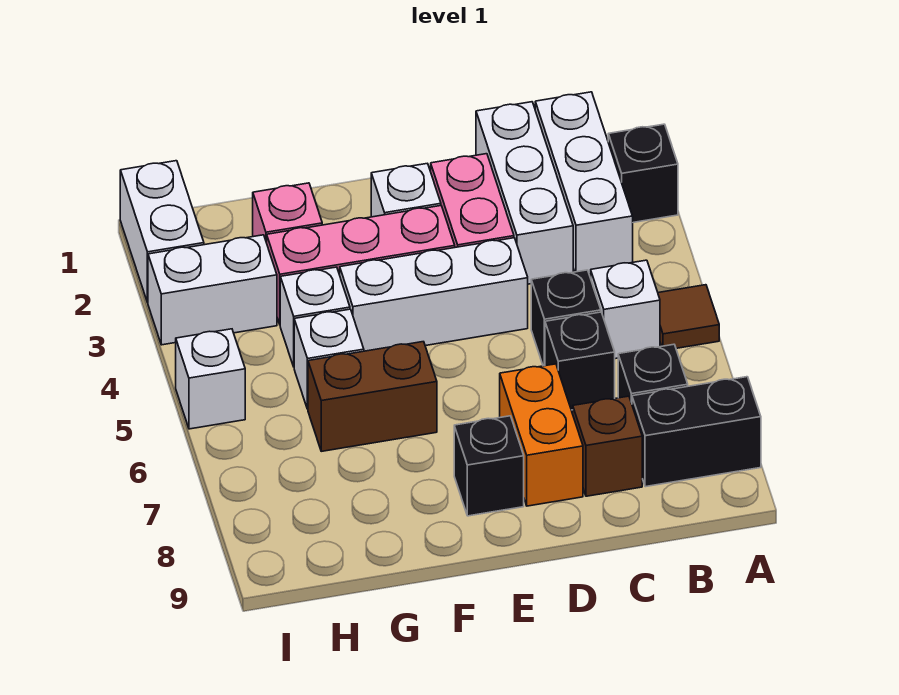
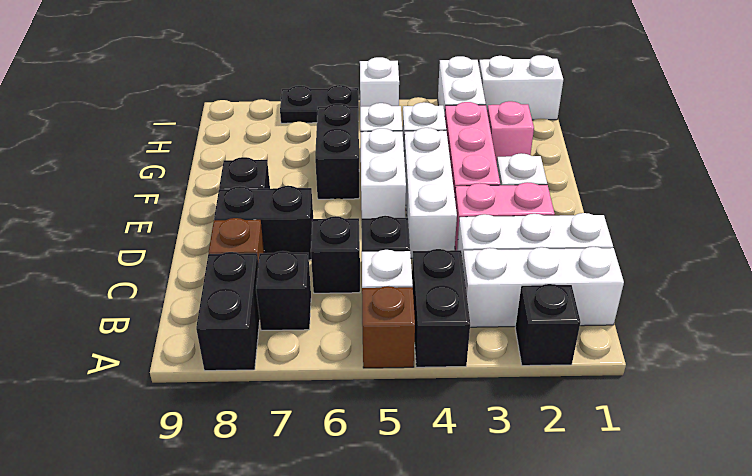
none -> black 1x2 brick [412,249,470,367]
brown 1x1 tile [658,285,719,348] -> brown 1x1 brick [362,286,415,368]
orange 1x2 brick [500,364,583,506] -> black 1x2 brick [214,186,313,260]
none -> white 1x2 brick [361,128,406,218]
brown 1x2 brick [308,342,437,451] -> black 1x2 brick [315,104,359,199]
none -> black 1x2 plate [280,85,359,123]

